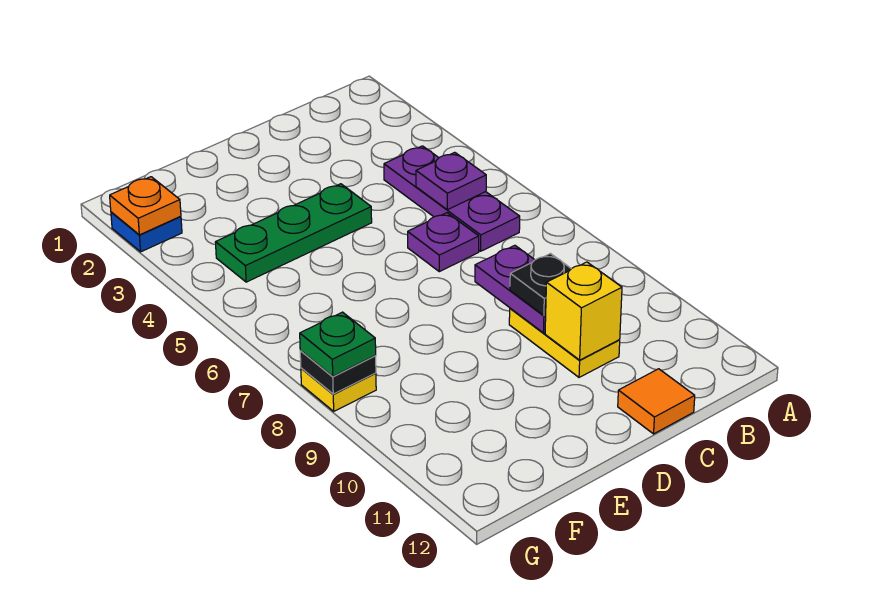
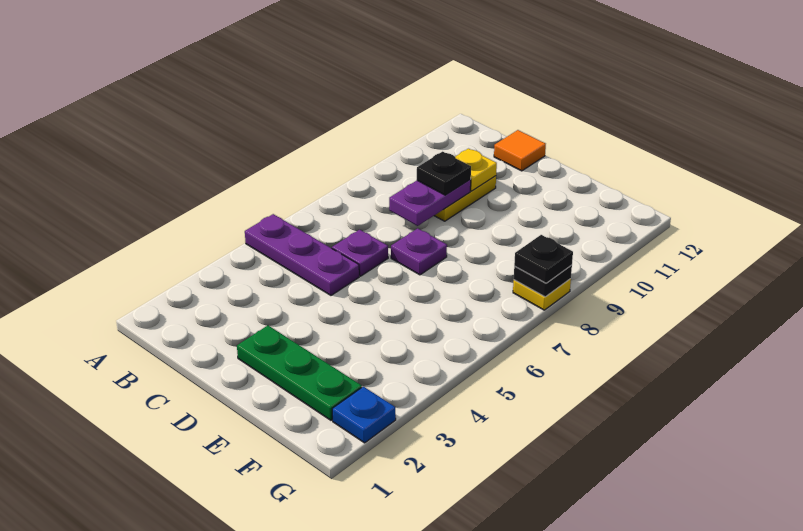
purple 1x3 plate [384,146,520,251] -> purple 1x3 plate turned to [245,214,359,295]
purple 1x1 plate [416,152,486,210] -> purple 1x1 plate moved to [391,228,447,275]
yellow 1x1 brick [545,262,622,360] -> yellow 1x1 plate [455,149,497,191]
green 1x3 plate [215,184,372,282] -> green 1x3 plate moved to [237,326,362,420]
orange 1x1 plate [110,177,181,235] -> none
green 1x1 plate [300,312,376,376] -> black 1x1 plate [514,235,573,283]

